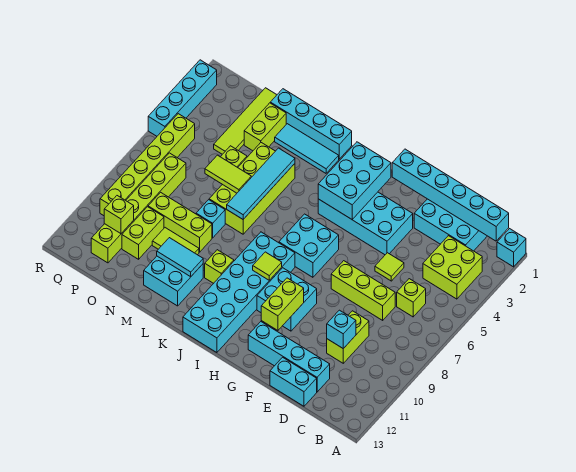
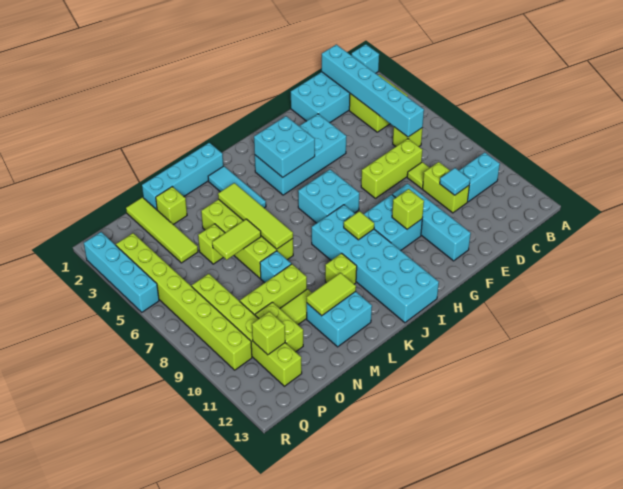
cyan 1x6 brick [392,149,509,241] -> cyan 1x6 brick turned to [322,44,424,137]
cyan 1x1 brick [327,310,356,349] -> cyan 1x1 tile [440,168,470,195]
cyan 1x4 brick [248,322,330,392] -> cyan 1x4 brick turned to [392,184,471,261]
cyan 1x2 brick [270,357,317,406] -> cyan 1x2 brick moved to [459,152,500,202]
lime 1x1 tile [375,253,404,281] -> lime 1x1 tile moved to [407,162,430,189]
lime 1x2 brick [261,278,304,330] -> lime 1x1 brick [392,189,424,229]
cyan 2x3 brick [318,142,391,219] -> cyan 2x2 brick [254,116,315,177]
cyan 1x3 tile [275,124,339,173] -> cyan 1x3 tile turned to [208,166,266,208]
cyan 1x4 tile [227,148,295,219] -> lime 1x4 tile [218,183,293,249]
cyan 1x2 tile [157,238,203,277] -> lime 1x2 tile [307,273,356,316]
lime 1x2 brick [244,103,286,151] -> lime 1x1 brick [156,187,187,224]
lime 1x6 brick [100,114,195,216] -> lime 1x8 brick [116,233,252,370]

